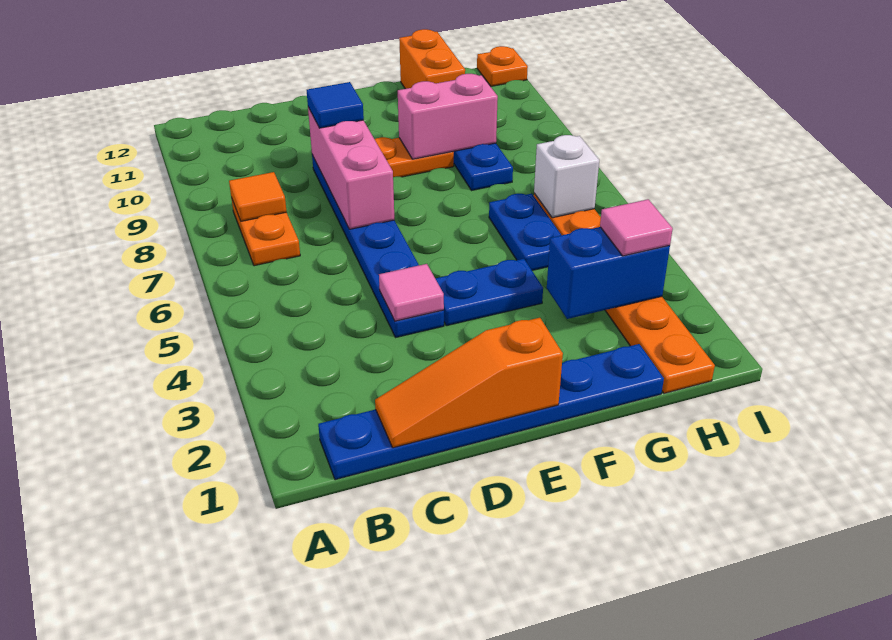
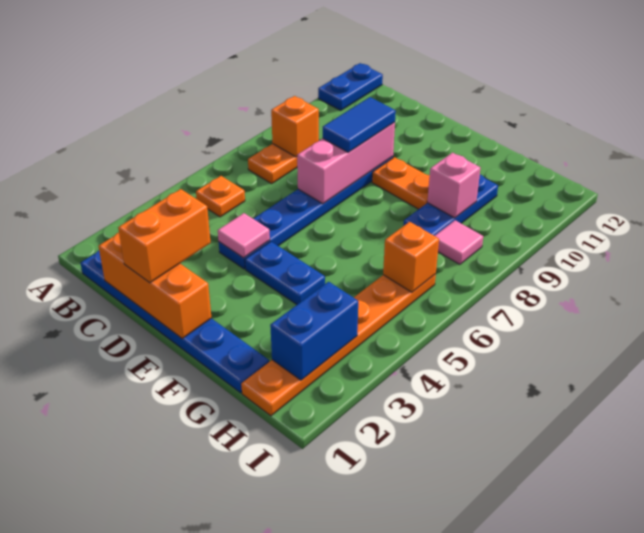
orange 1x1 tile [229,172,287,221] -> orange 1x1 brick [271,96,319,157]
orange 1x3 slope [375,318,563,448] -> orange 1x3 brick [98,233,211,338]
blue 1x1 tile [307,82,364,128] -> blue 1x2 tile [323,97,396,152]
pink 1x2 brick [398,74,498,159] -> pink 1x1 brick [427,153,480,218]
blue 1x2 brick [547,227,670,319] -> blue 1x2 brick turned to [270,282,358,380]
blue 1x2 plate [489,194,561,270] -> blue 1x2 plate moved to [318,63,383,110]
orange 1x2 brick [399,29,465,89] -> orange 1x2 brick moved to [118,189,211,283]
pink 1x1 tile [600,199,673,256] -> pink 1x1 tile moved to [435,220,483,264]
white 1x1 brick [534,135,599,218] -> orange 1x1 brick [383,222,439,292]
orange 1x1 plate [477,46,528,86] -> orange 1x1 plate moved to [196,176,245,217]

